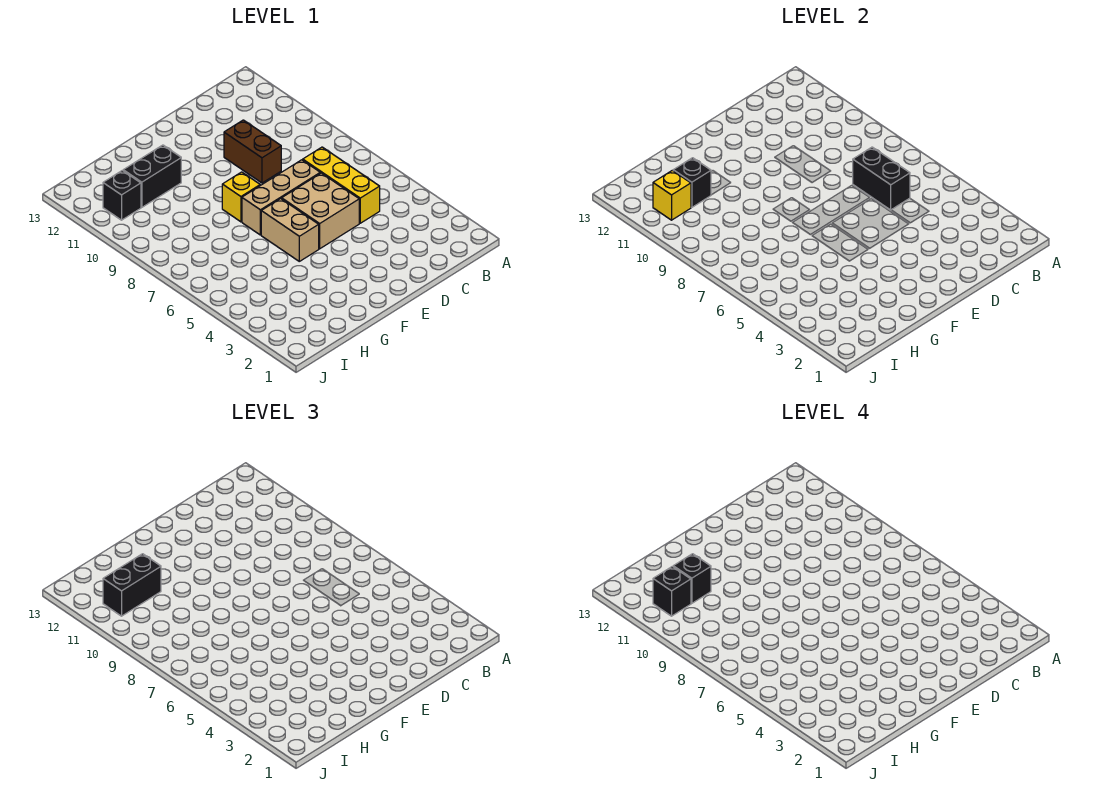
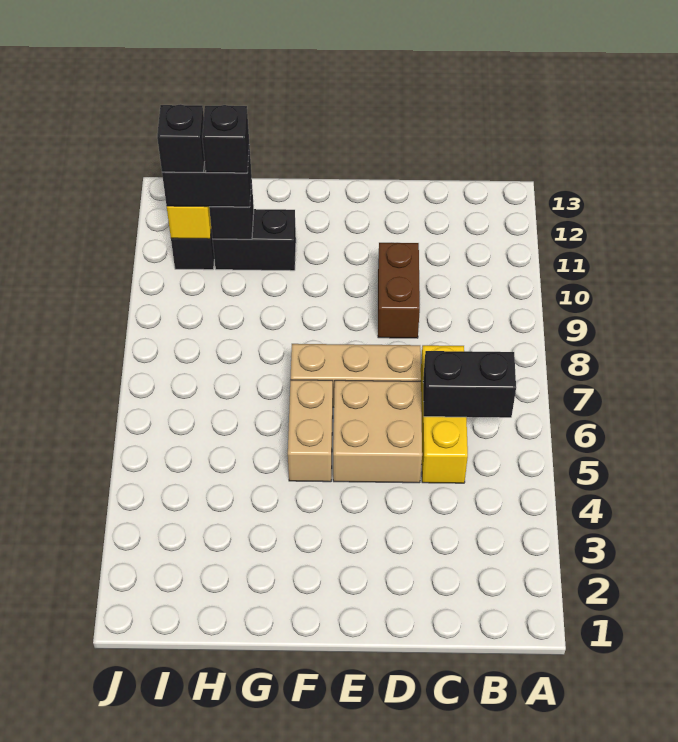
black 1x2 brick [853,147,910,210] -> black 1x2 brick turned to [423,351,516,418]
yellow 1x1 brick [222,172,260,222] -> none

